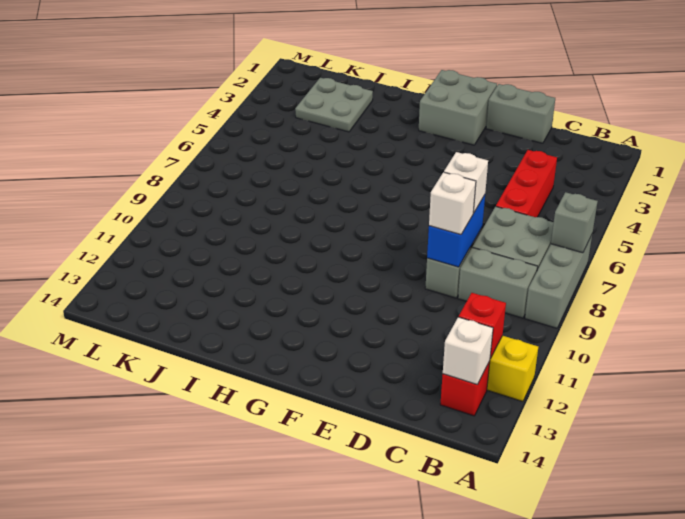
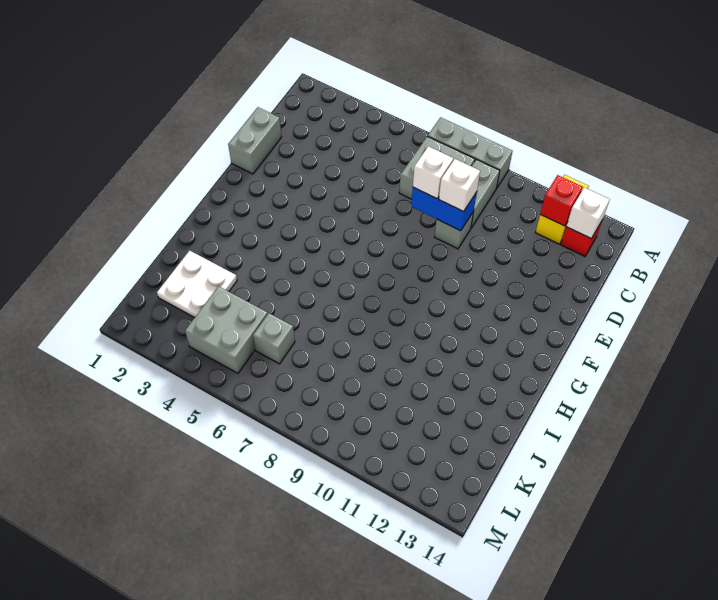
grey 1x1 brick [551,192,598,253] -> grey 1x1 brick moved to [253,313,295,364]
red 1x3 brick [496,150,557,217] -> none
grey 2x2 brick [419,70,497,145] -> grey 2x2 brick moved to [185,286,268,373]
grey 2x2 plate [295,78,373,132] -> white 2x2 plate [157,251,237,318]

